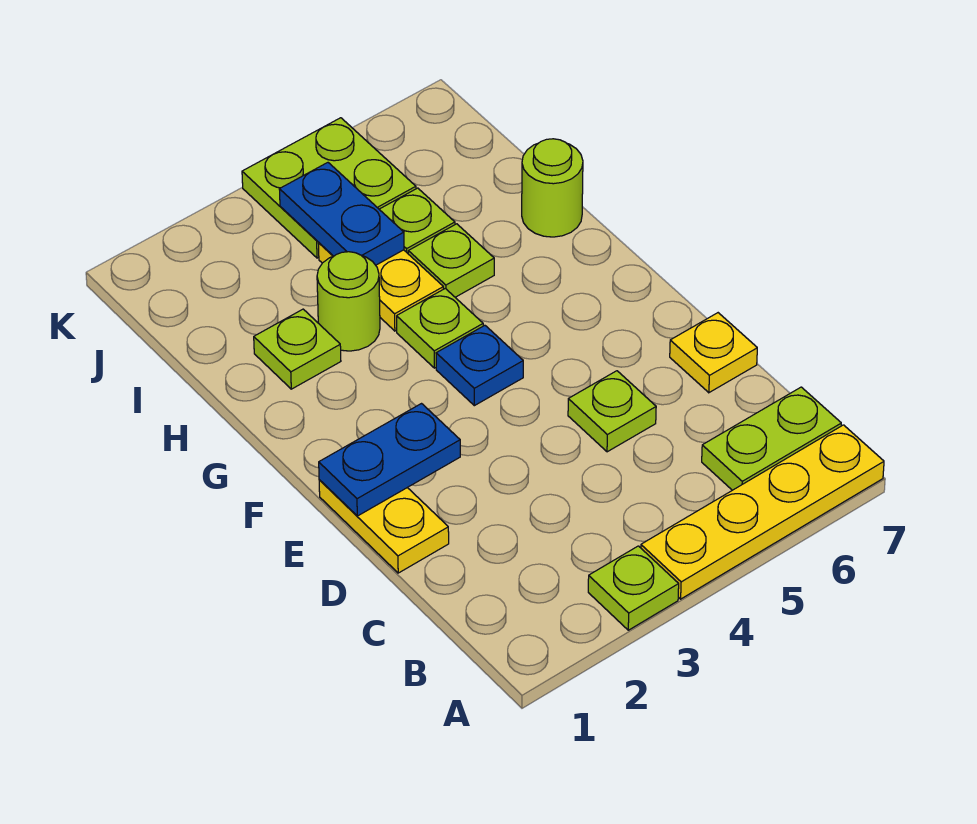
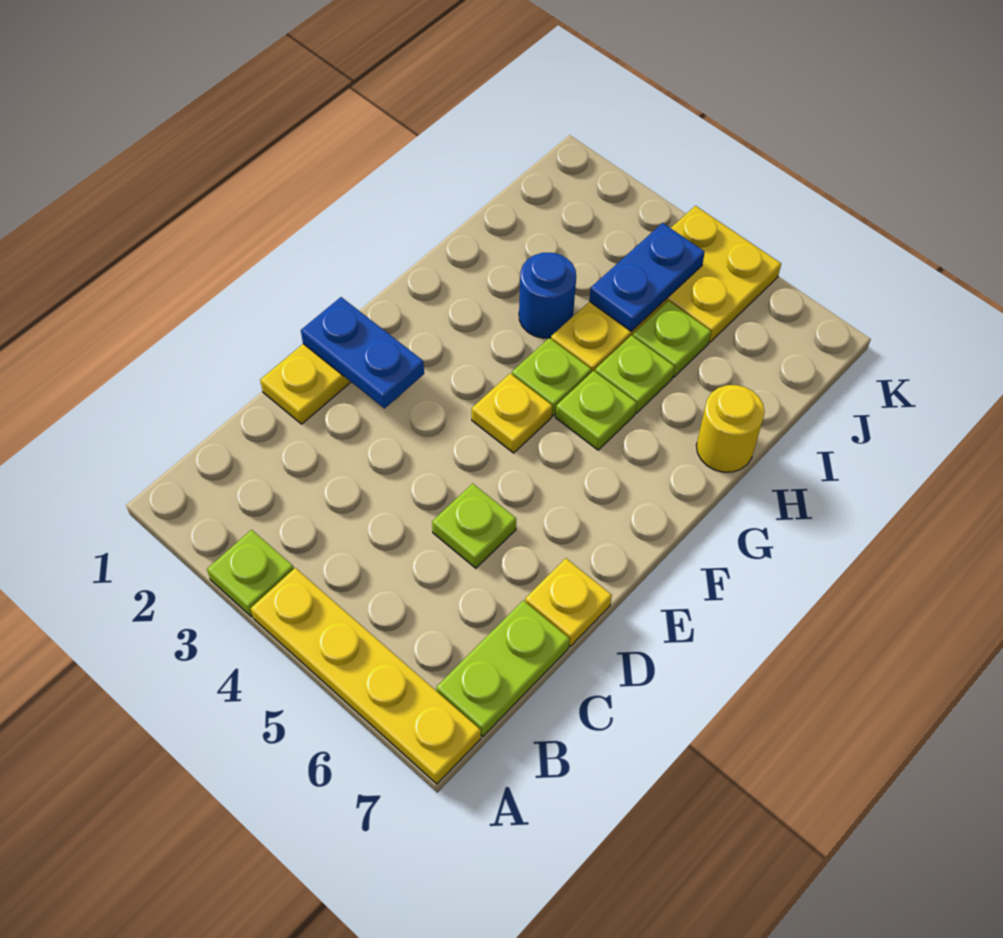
lime 1x2 plate [702,387,841,490] -> lime 1x2 plate turned to [436,600,570,737]
blue 1x1 plate [436,325,523,406] -> yellow 1x1 plate [472,374,552,453]
lime 1x1 plate [254,309,341,389] -> lime 1x1 plate moved to [555,371,637,450]
lime 1x1 round brick [317,252,380,351] -> blue 1x1 round brick [519,253,576,338]
lime 1x1 round brick [522,139,583,237] -> yellow 1x1 round brick [696,385,765,472]
lime 2x2 plate [242,118,416,258] -> yellow 2x2 plate [666,206,781,342]

